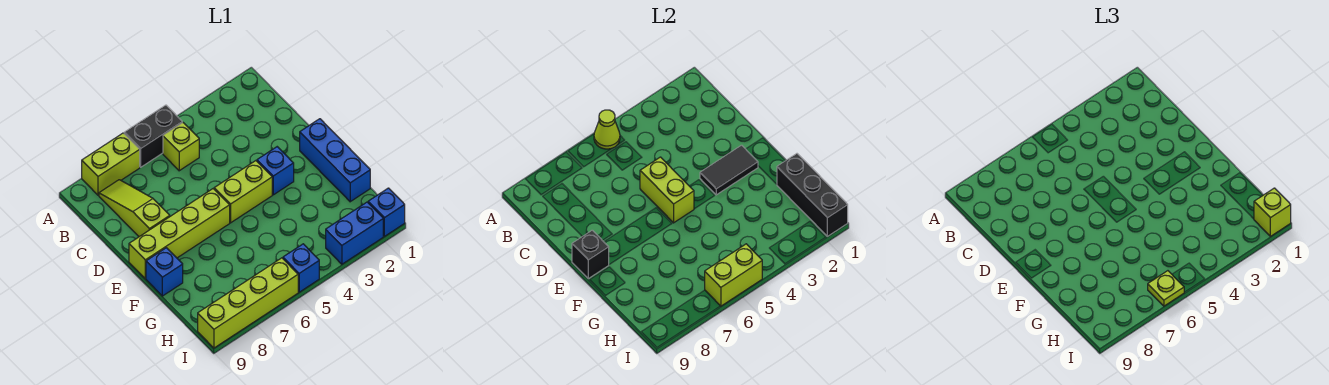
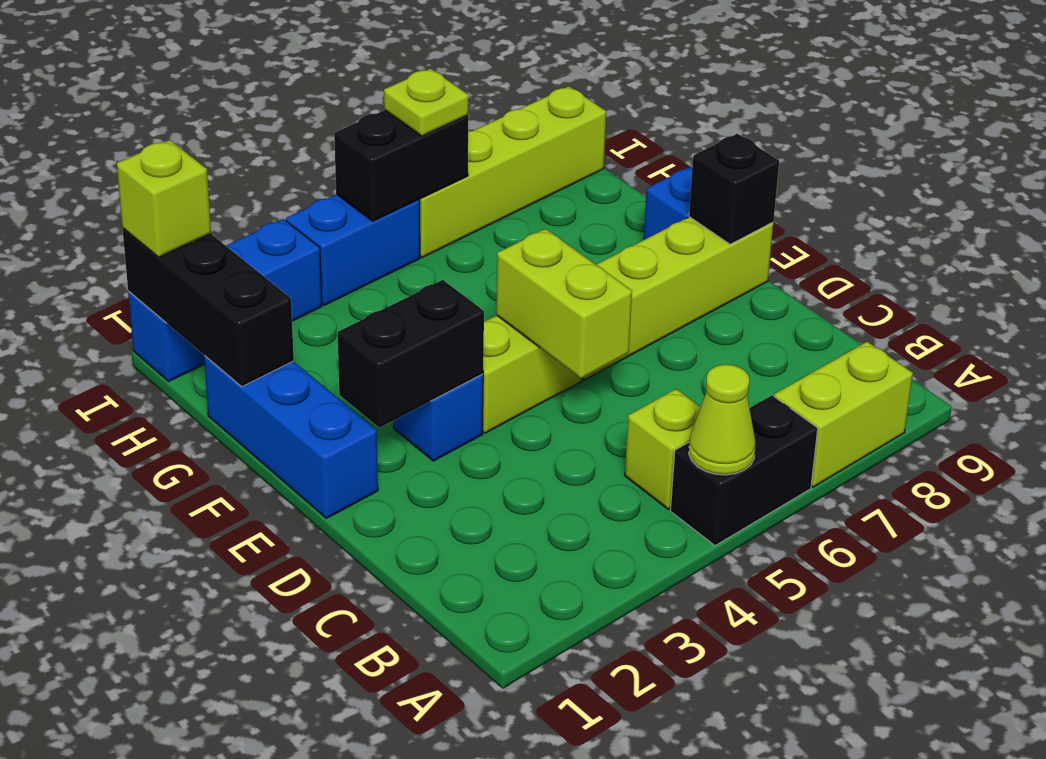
lime 1x3 slope [99,180,170,237] -> none
black 1x2 tile [700,145,758,195] -> black 1x2 brick [337,280,484,428]
blue 1x1 brick [283,244,319,292] -> blue 1x2 brick [286,194,420,305]
lime 1x2 brick [705,244,762,306] -> black 1x2 brick [334,110,468,221]

